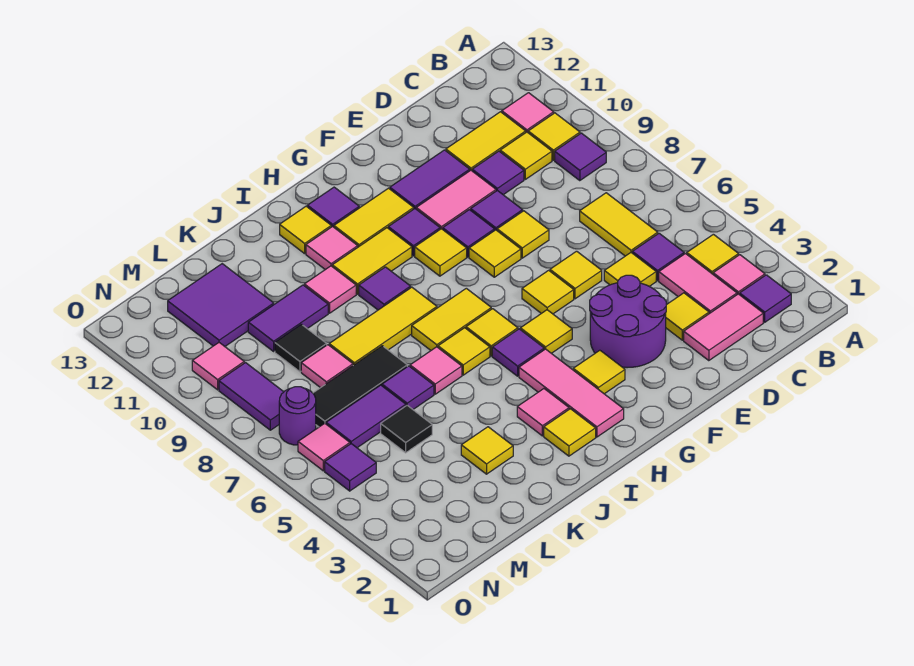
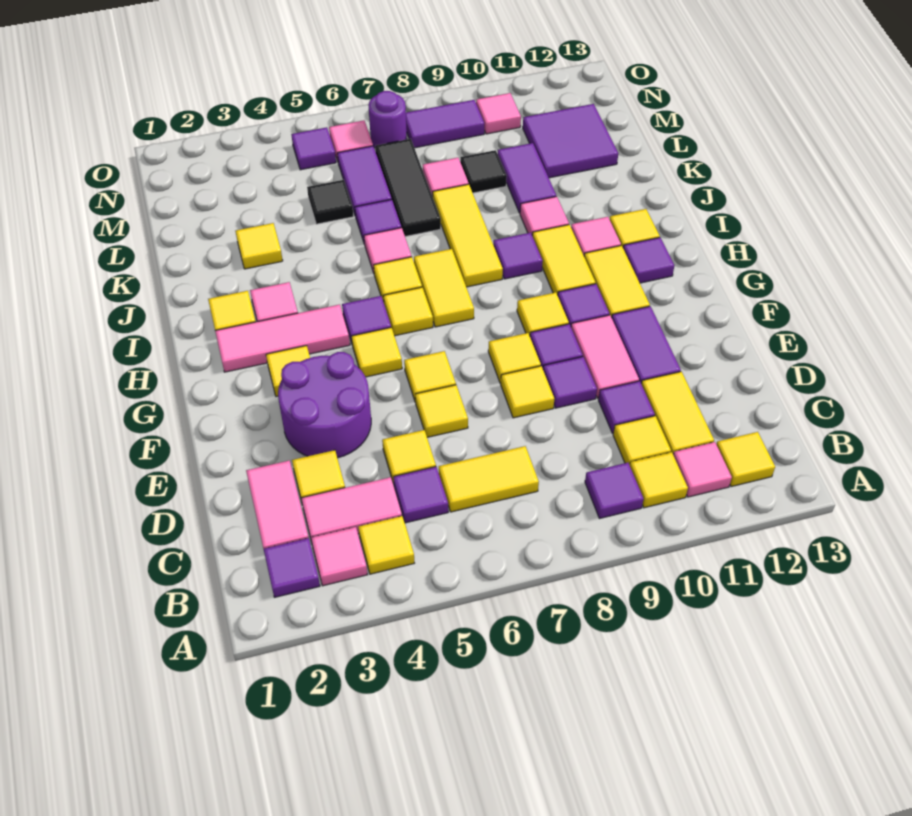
none -> yellow 1x1 tile [716,432,775,487]

